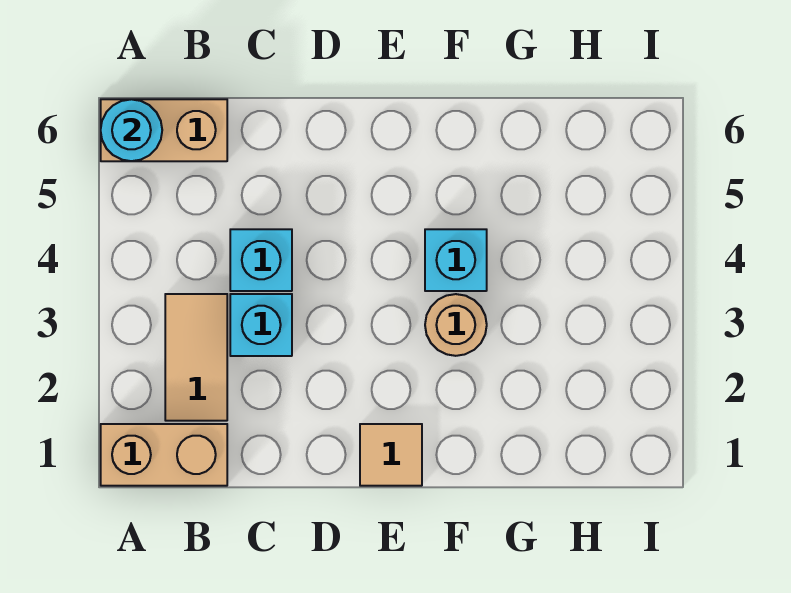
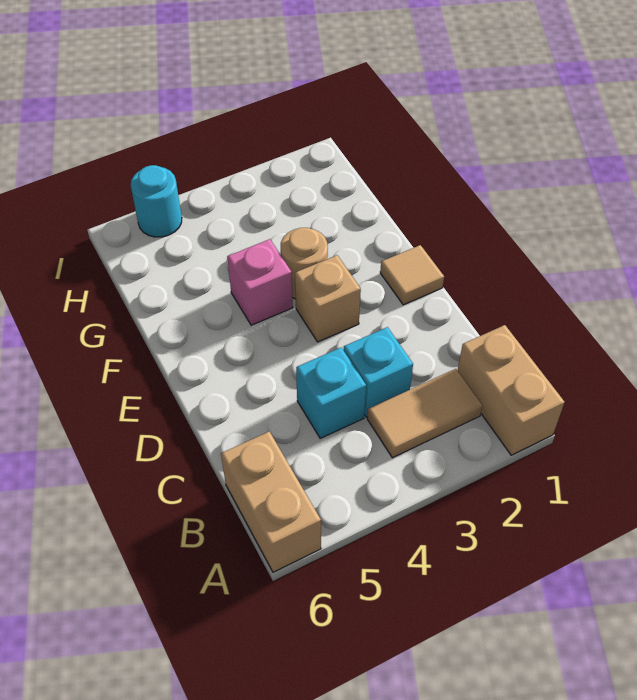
cyan 1x1 round brick [101,99,162,161] -> cyan 1x1 round brick moved to [131,165,182,237]
none -> tan 1x1 brick [295,255,361,342]
cyan 1x1 brick [425,229,487,291] -> pink 1x1 brick [227,239,293,325]

